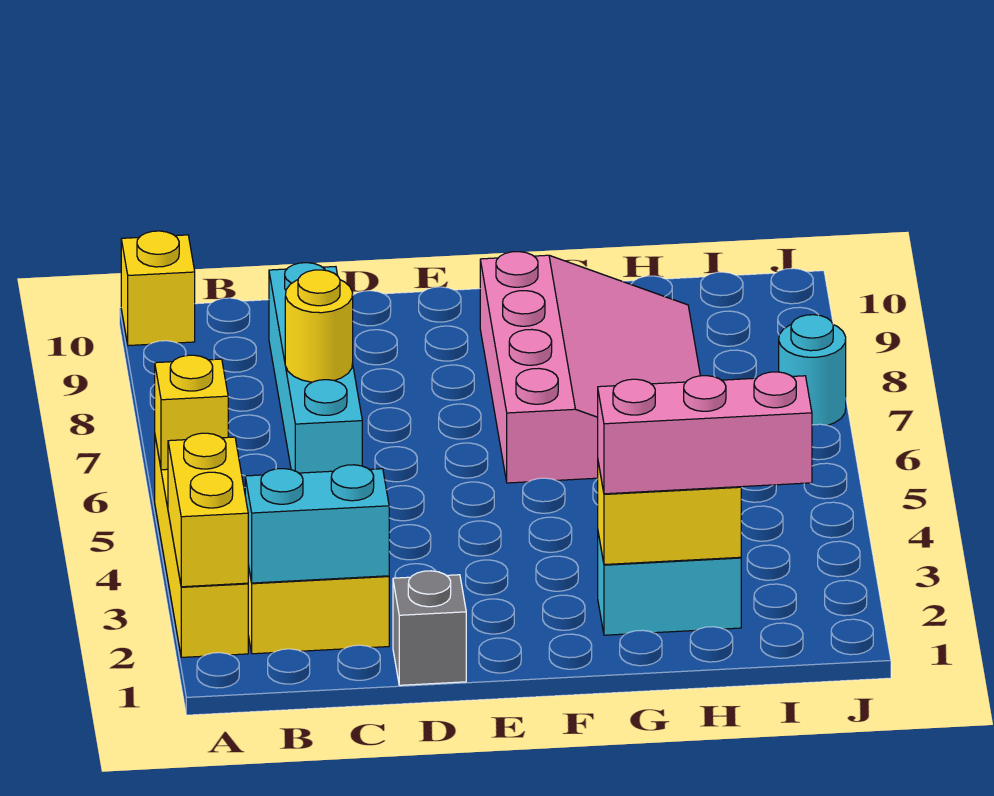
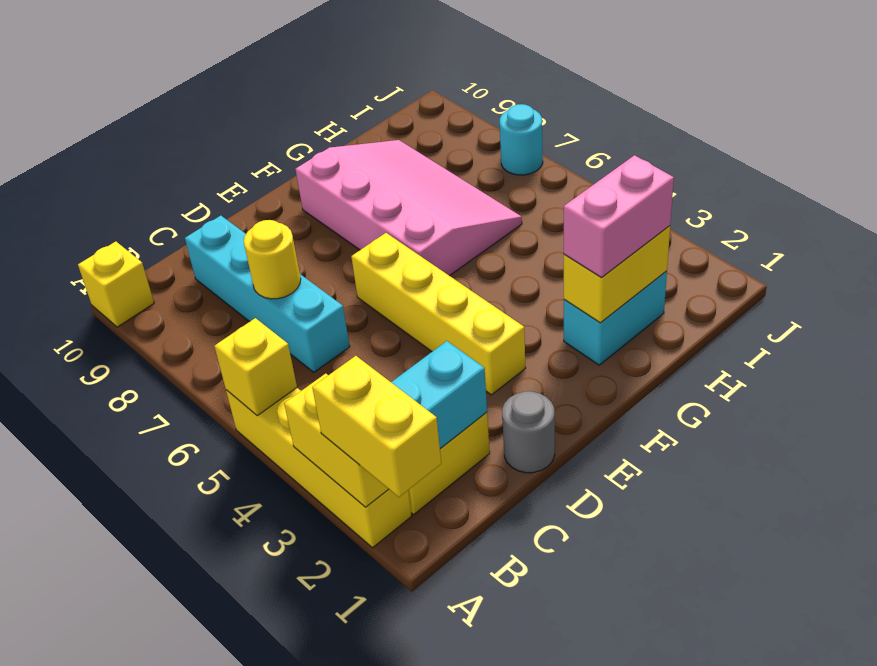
none -> yellow 1x2 brick [312,356,441,497]
grey 1x1 brick [393,571,466,685] -> grey 1x1 round brick [502,391,555,473]
none -> yellow 1x4 brick [351,233,526,395]
pink 1x3 brick [598,372,812,494] -> pink 1x2 brick [564,155,674,278]

